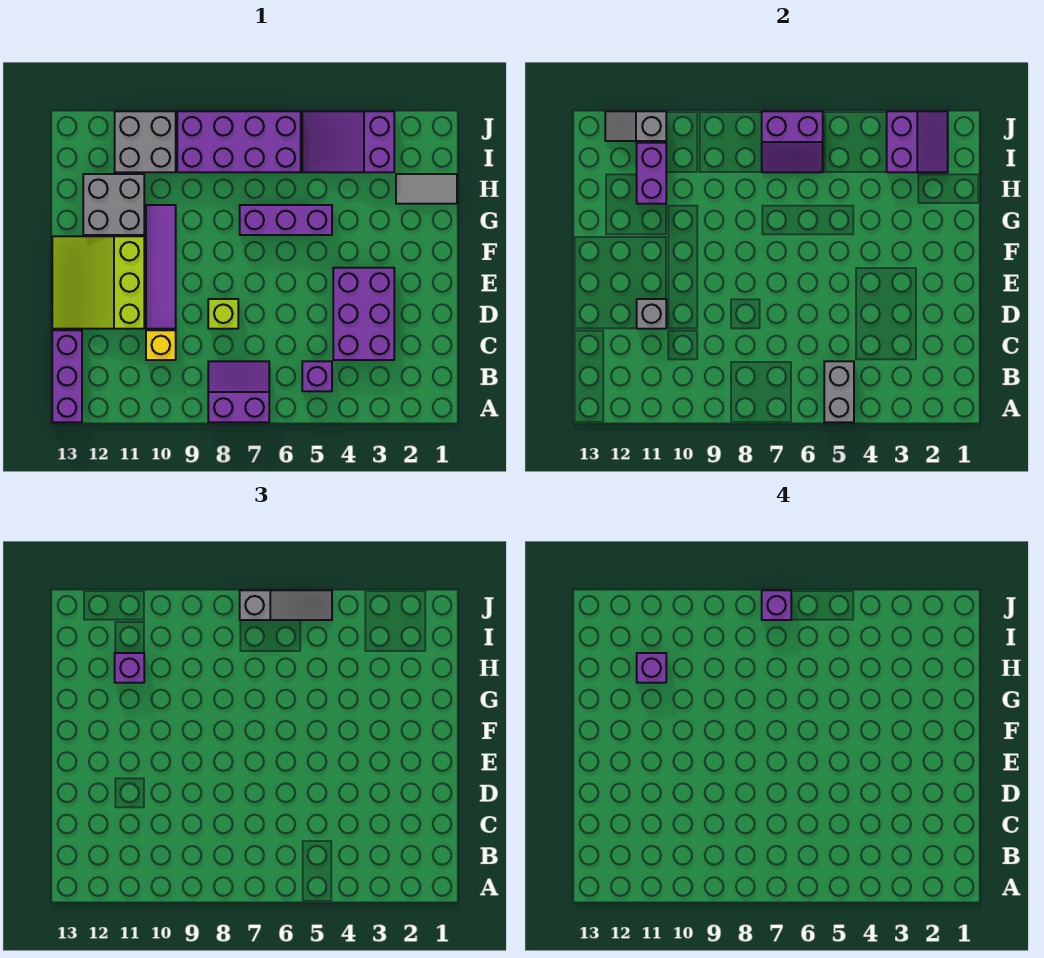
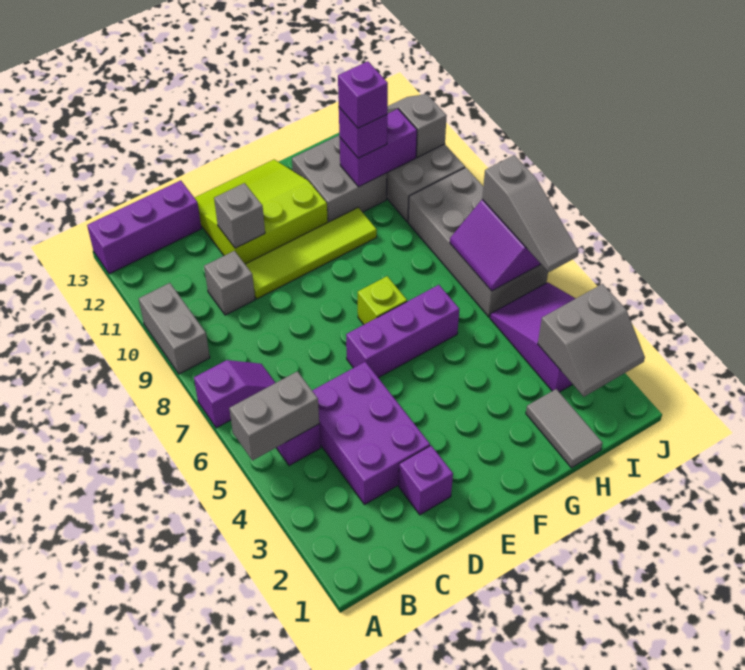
purple 2x2 slope [208,361,269,422] -> purple 1x2 slope [194,360,275,428]
none -> grey 1x2 brick [139,283,210,374]
purple 2x3 brick [333,268,394,360] -> purple 2x3 brick turned to [312,362,430,504]
yellow 1x1 brick [146,330,176,360] -> grey 1x1 brick [204,251,255,315]
lime 1x1 brick [208,299,238,329] -> lime 1x1 brick moved to [358,276,407,325]
purple 1x4 tile [146,205,176,329] -> lime 1x4 tile [245,208,377,299]
purple 1x3 brick [240,205,332,235] -> purple 1x3 brick turned to [346,285,459,378]
purple 2x2 slope [887,111,948,172] -> grey 2x2 slope [537,284,645,397]
purple 2x4 brick [177,111,301,172] -> grey 2x4 brick [408,168,548,317]
purple 1x1 brick [762,590,791,620] -> purple 1x1 brick moved to [399,446,453,515]

